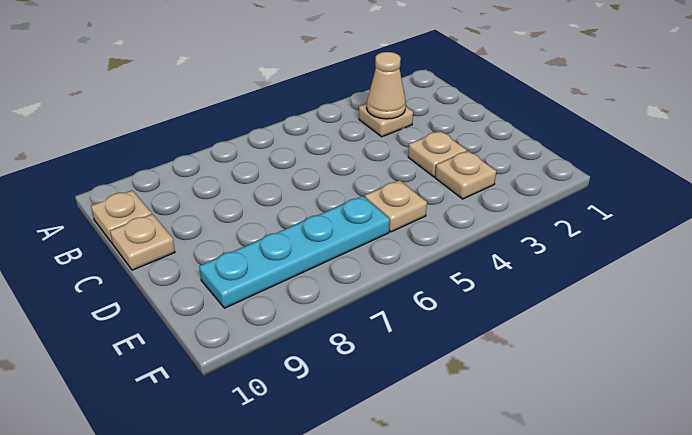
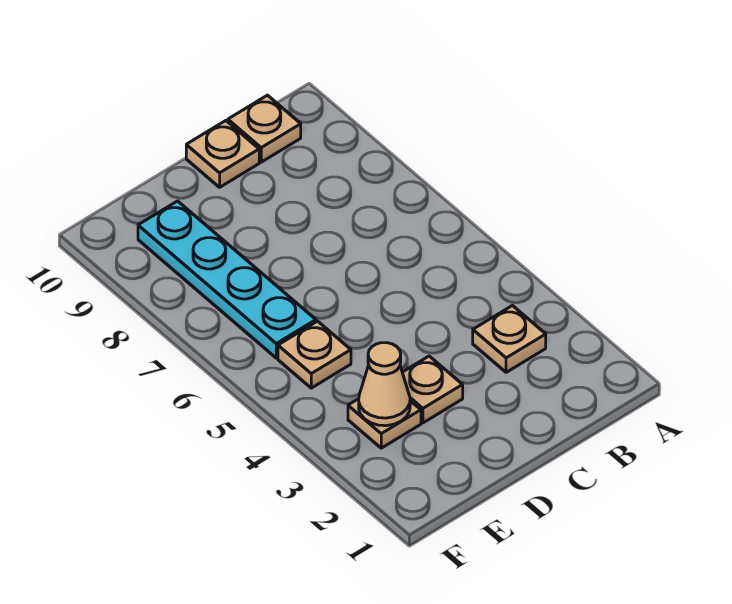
tan 1x1 cone [367,52,406,119] -> tan 1x1 cone moved to [359,343,410,426]

